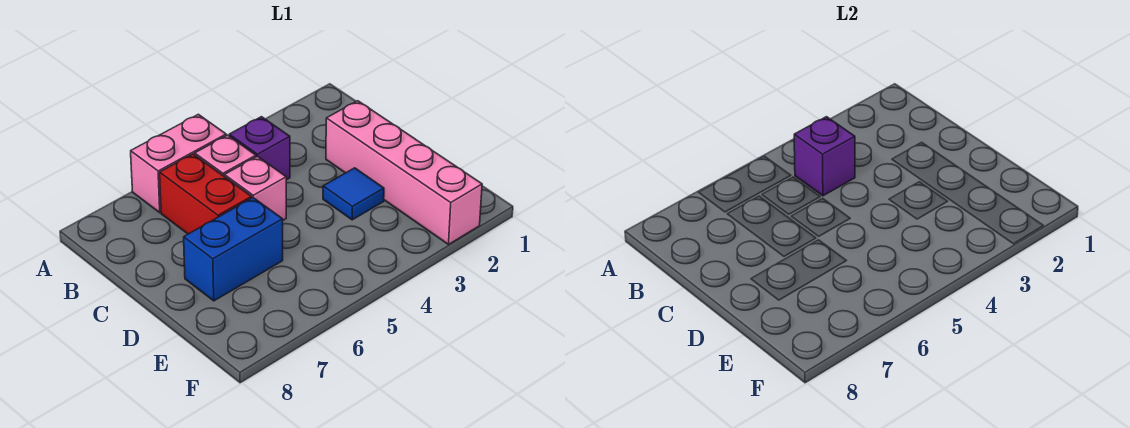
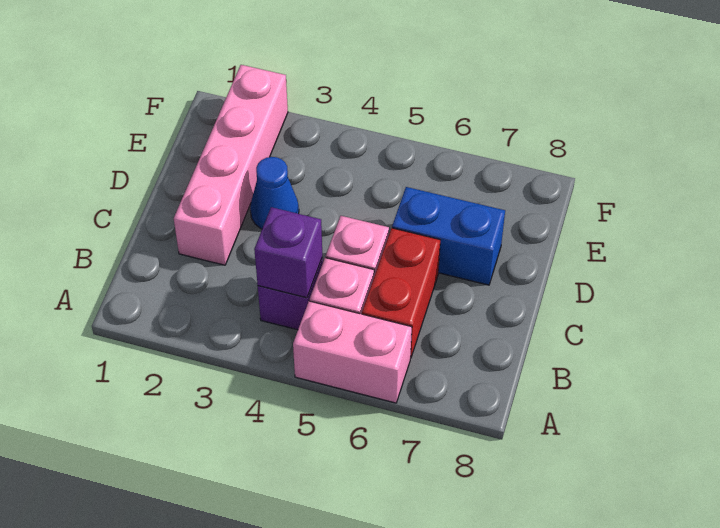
blue 1x1 tile [323,168,384,220] -> blue 1x1 cone [250,157,299,229]

